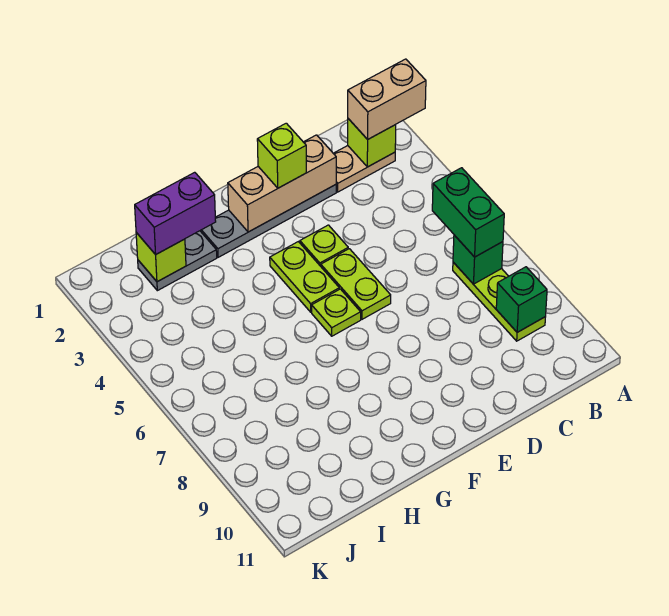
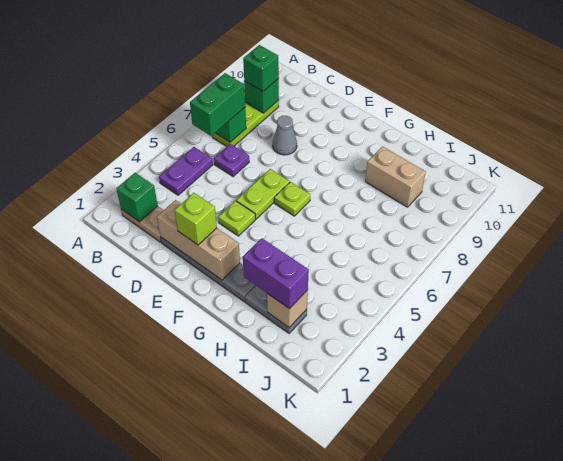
tan 1x2 brick [348,59,426,139] -> tan 1x2 brick moved to [365,147,426,207]
lime 1x1 brick [348,119,396,167] -> green 1x1 brick [116,173,158,222]
none -> purple 1x2 plate [159,147,213,195]
none -> green 1x1 brick [243,45,279,92]
none -> purple 1x1 plate [214,144,249,177]
none -> grey 1x1 cone [273,116,297,155]
lime 1x2 plate [270,242,339,312] -> none
lime 1x1 brick [136,233,186,282] -> tan 1x1 brick [267,290,308,328]

